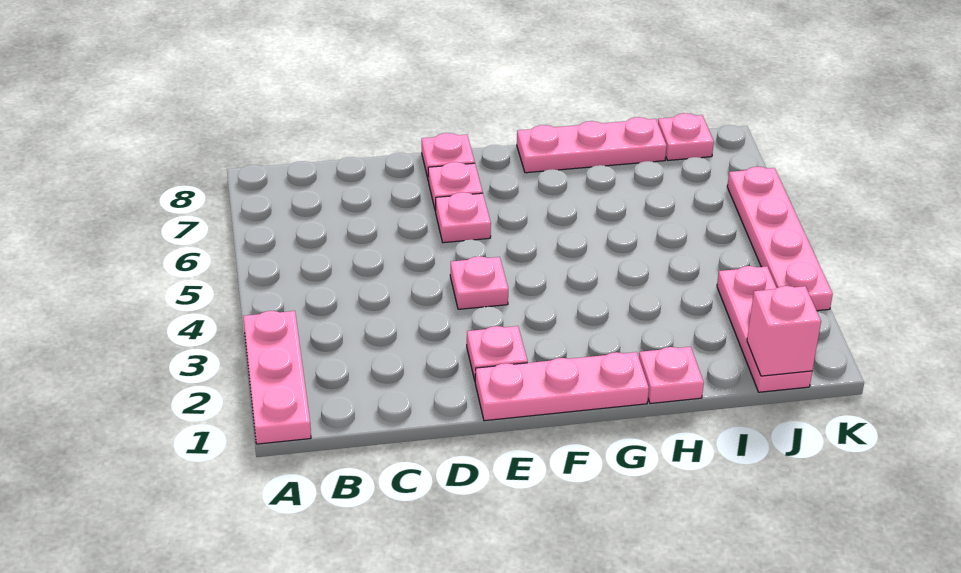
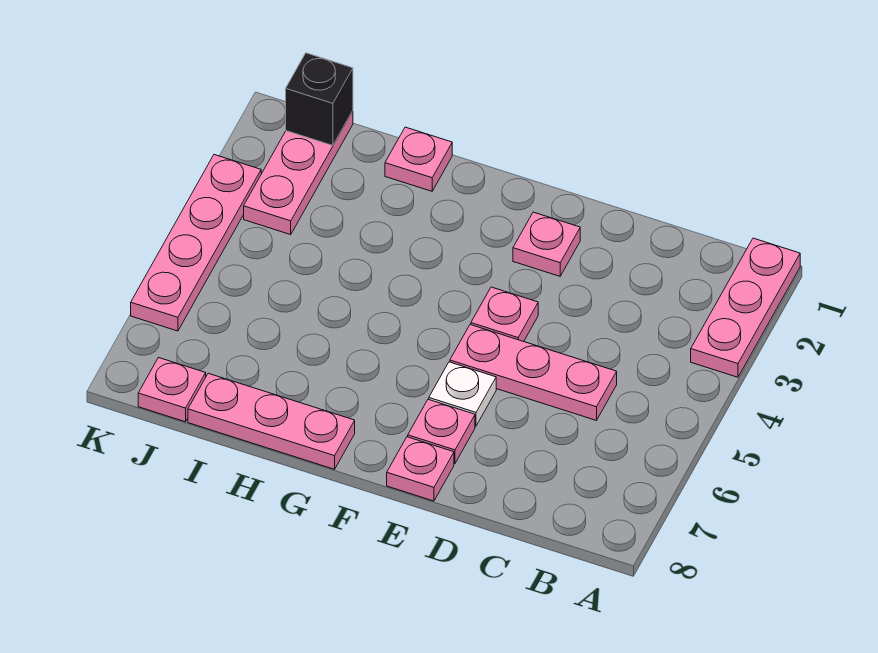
pink 1x3 plate [475,352,649,421] -> pink 1x3 plate moved to [450,325,617,420]
pink 1x1 plate [436,192,491,243] -> white 1x1 plate [429,362,496,426]
pink 1x1 brick [747,286,821,376] -> black 1x1 brick [286,53,353,146]

